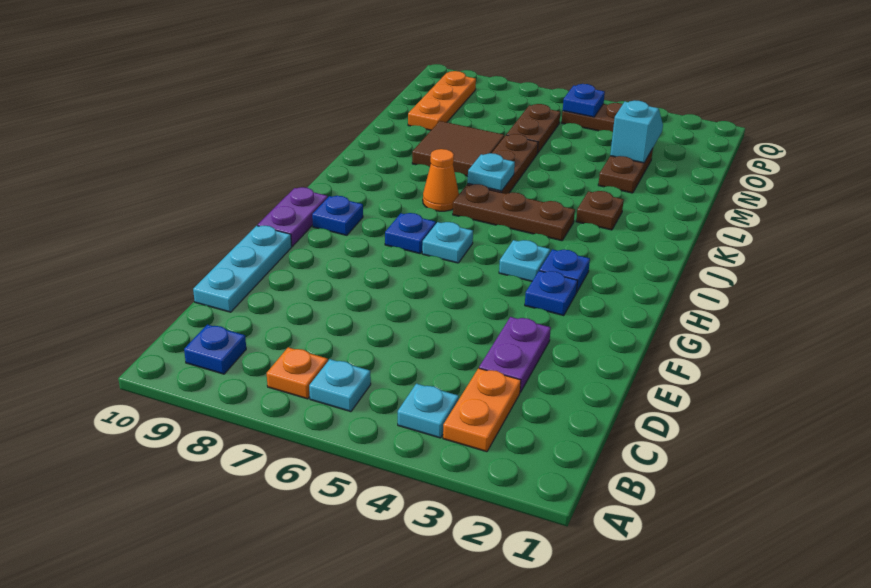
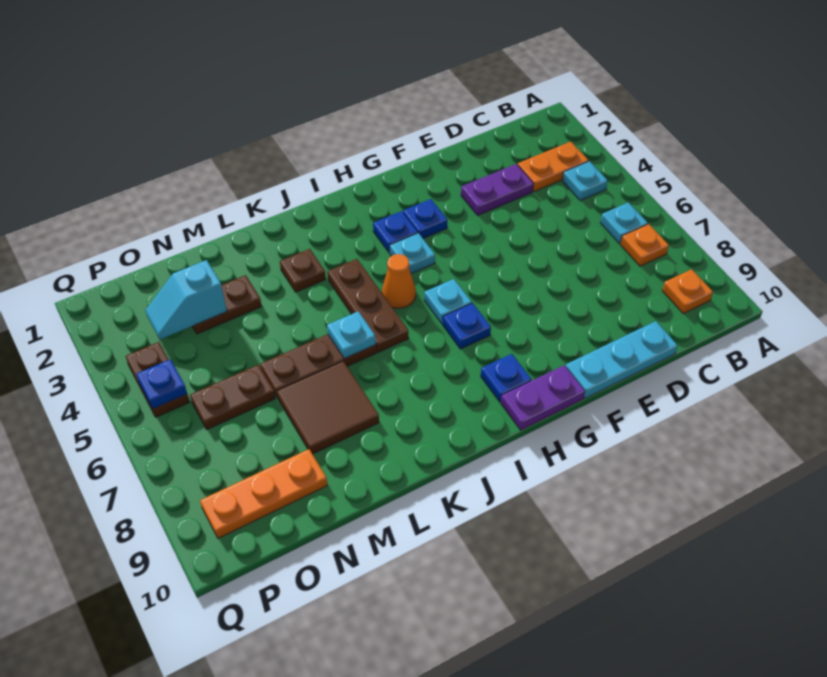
blue 1x1 plate [184,325,246,374] -> orange 1x1 plate [662,269,713,313]
orange 1x1 cone [423,149,459,211] -> orange 1x1 cone moved to [382,254,416,308]

